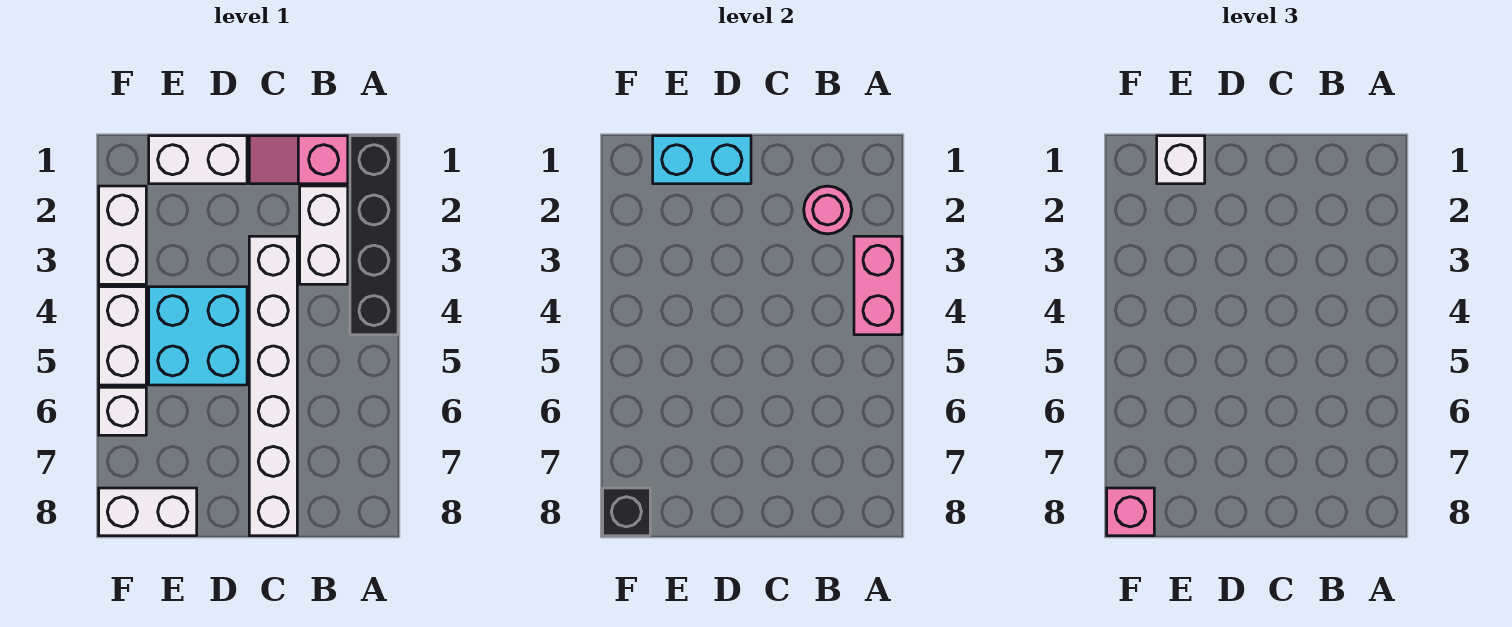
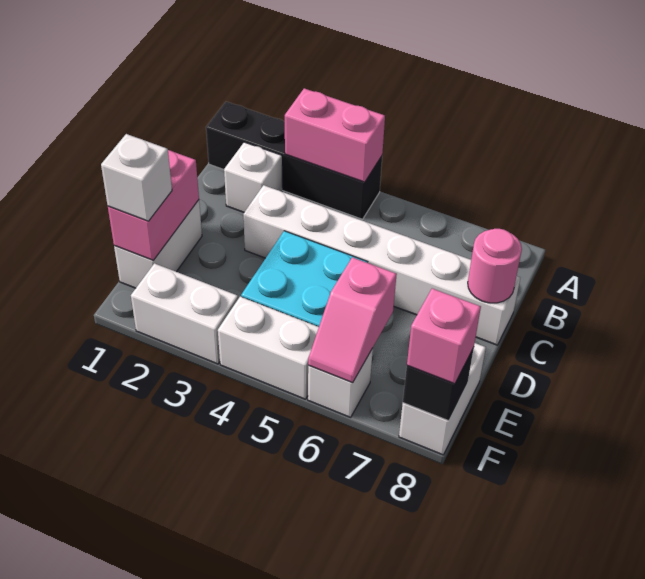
pink 1x2 slope [249,136,348,184] -> pink 1x2 slope moved to [308,257,397,383]
white 1x2 brick [300,186,348,284] -> white 1x1 brick [224,142,282,212]
pink 1x1 round brick [804,186,852,234] -> pink 1x1 round brick moved to [468,229,522,303]
cyan 1x2 brick [653,136,751,184] -> pink 1x2 brick [108,150,199,260]

